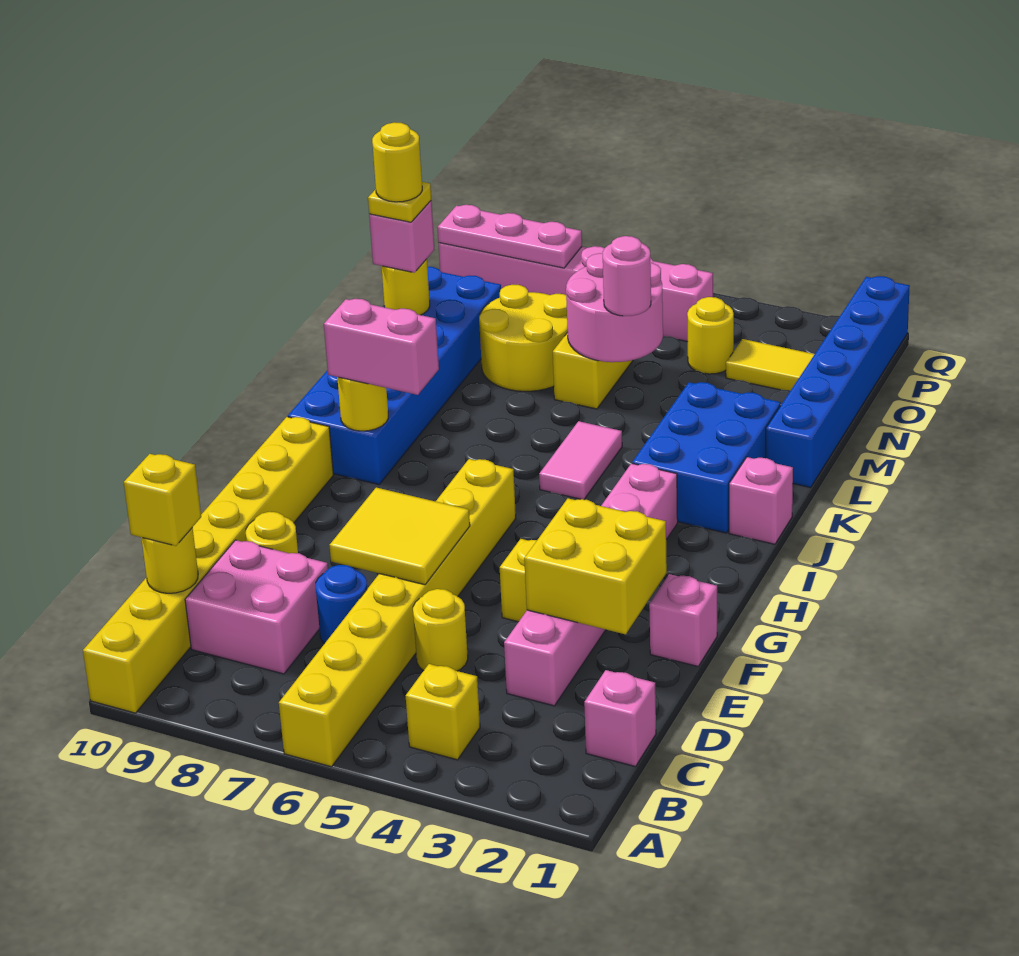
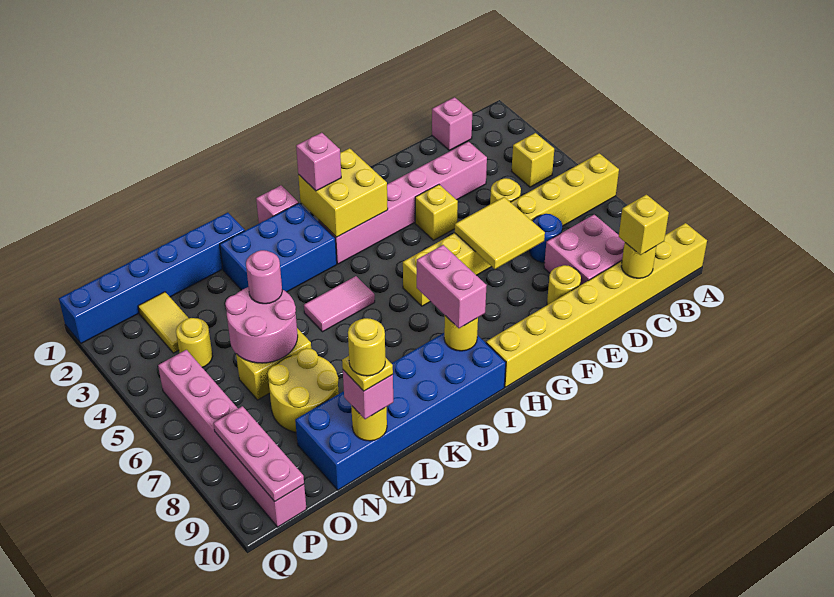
yellow 2x2 brick [524,498,667,634] -> yellow 2x2 brick moved to [298,148,388,237]
pink 1x1 brick [649,574,717,666] -> pink 1x1 brick moved to [296,133,341,191]

